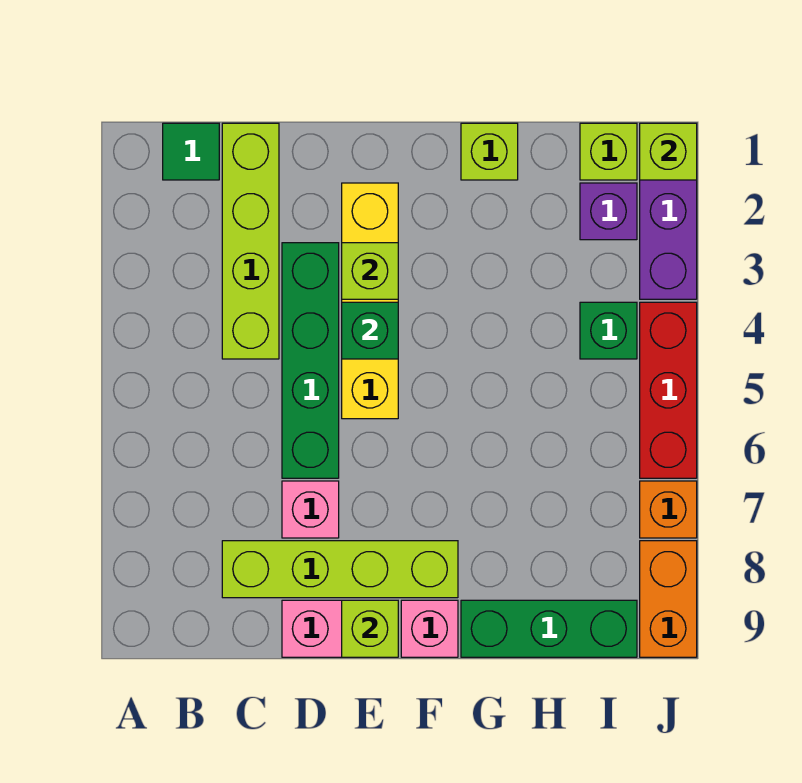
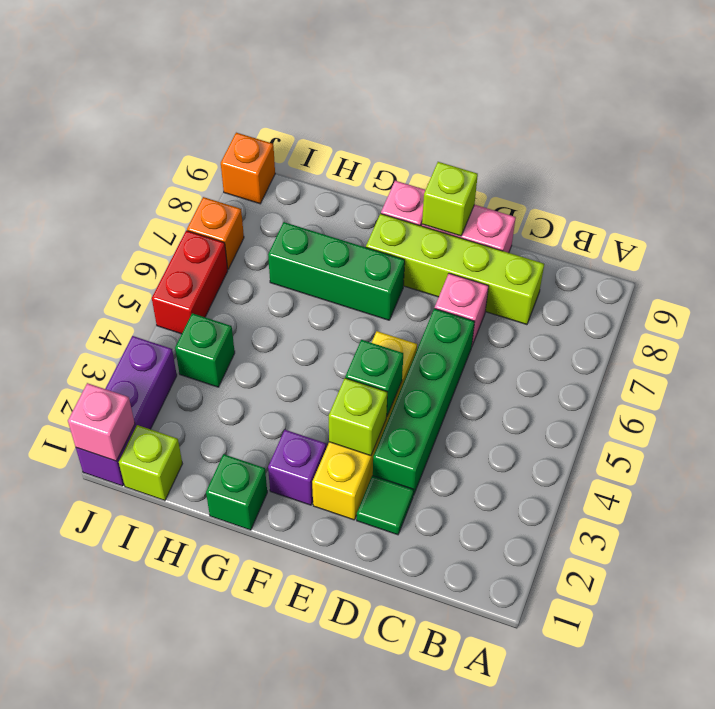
green 1x1 tile [163,123,219,180] -> green 1x1 tile moved to [357,476,414,535]
lime 1x4 brick [222,123,279,359] -> none
lime 1x1 brick [461,123,518,180] -> green 1x1 brick [206,454,267,530]
green 1x3 brick [461,600,637,657] -> green 1x3 brick moved to [268,222,405,320]
purple 1x1 brick [580,183,637,240] -> purple 1x1 brick moved to [268,430,326,505]
lime 1x1 brick [640,123,697,180] -> pink 1x1 brick [68,383,135,461]
red 1x3 brick [640,302,697,478] -> red 1x2 brick [152,231,228,334]
orange 1x2 brick [640,541,697,657] -> orange 1x1 brick [221,133,275,204]

